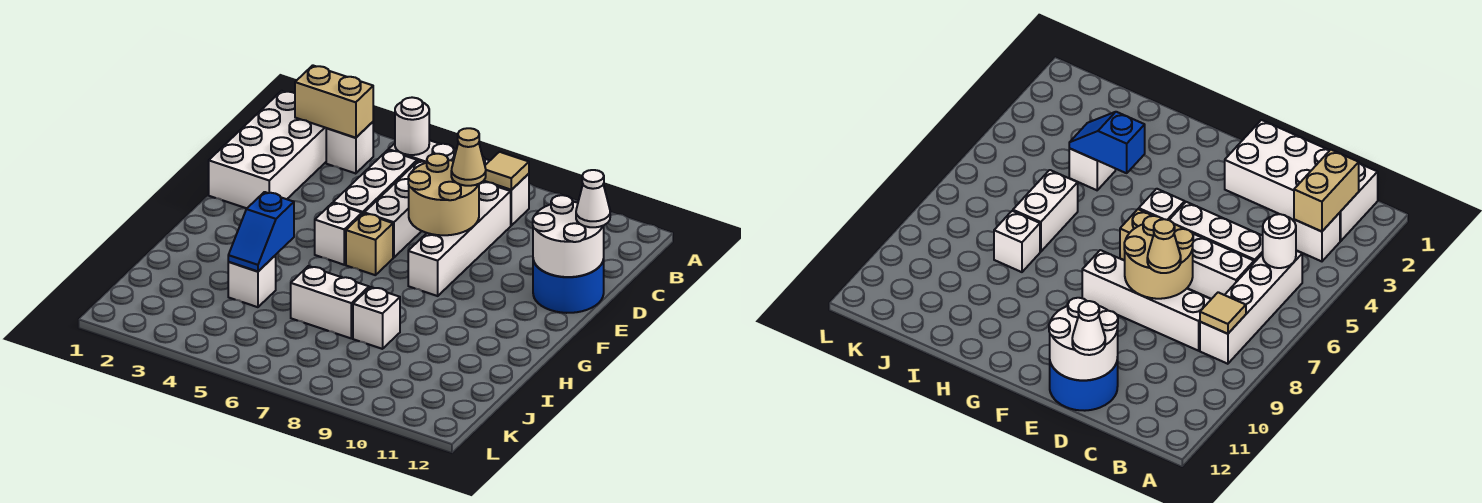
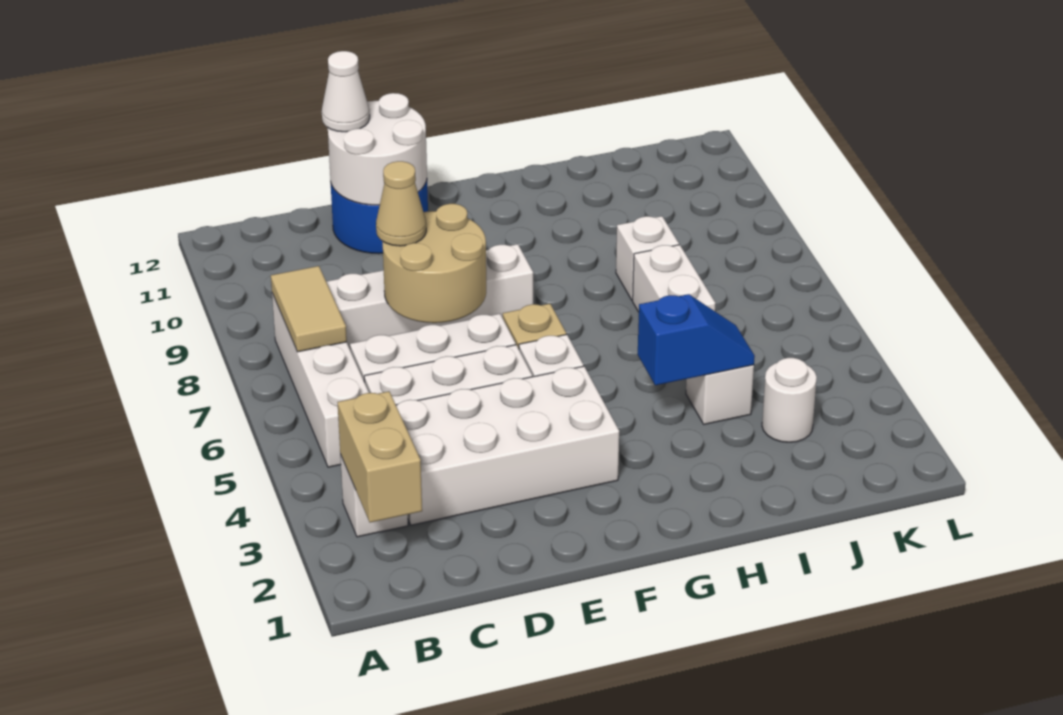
white 2x4 brick [209,91,326,208] -> white 2x4 brick moved to [396,366,619,525]
white 1x1 round brick [395,97,429,155] -> white 1x1 round brick moved to [762,358,817,442]
tan 1x1 tile [484,152,529,190] -> tan 1x2 tile [271,266,347,352]

